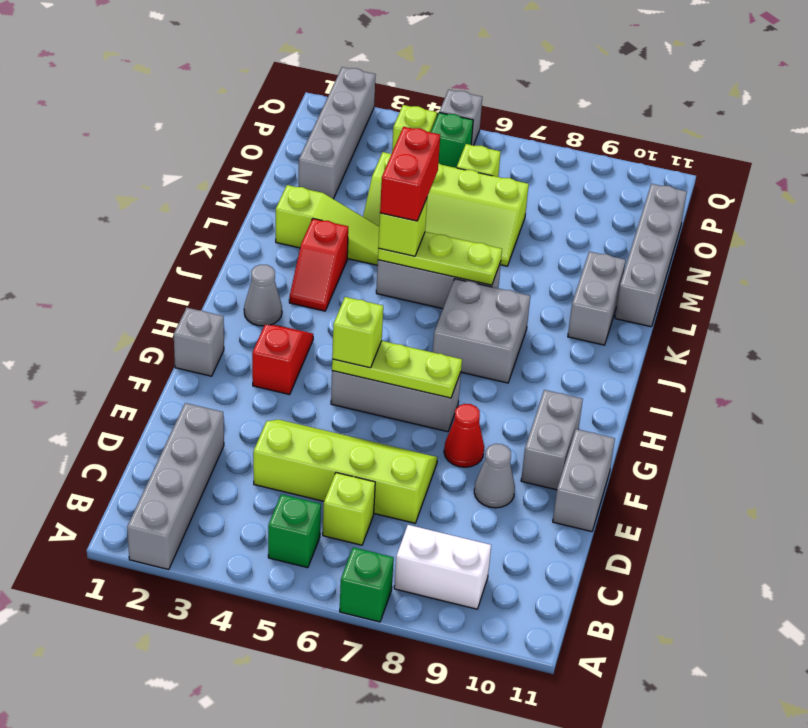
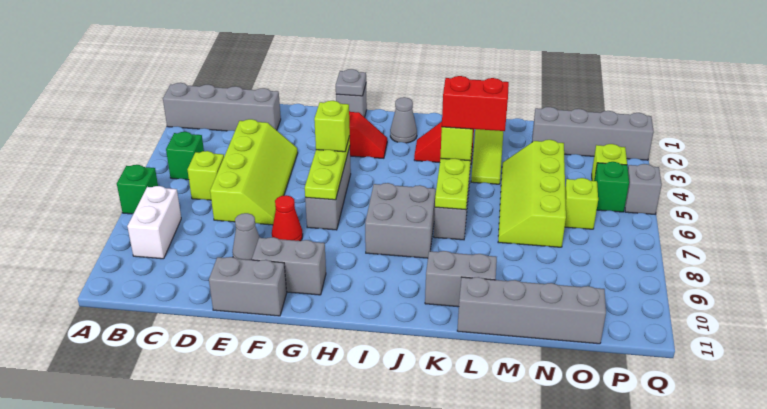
none -> grey 1x1 plate [336,69,366,96]

